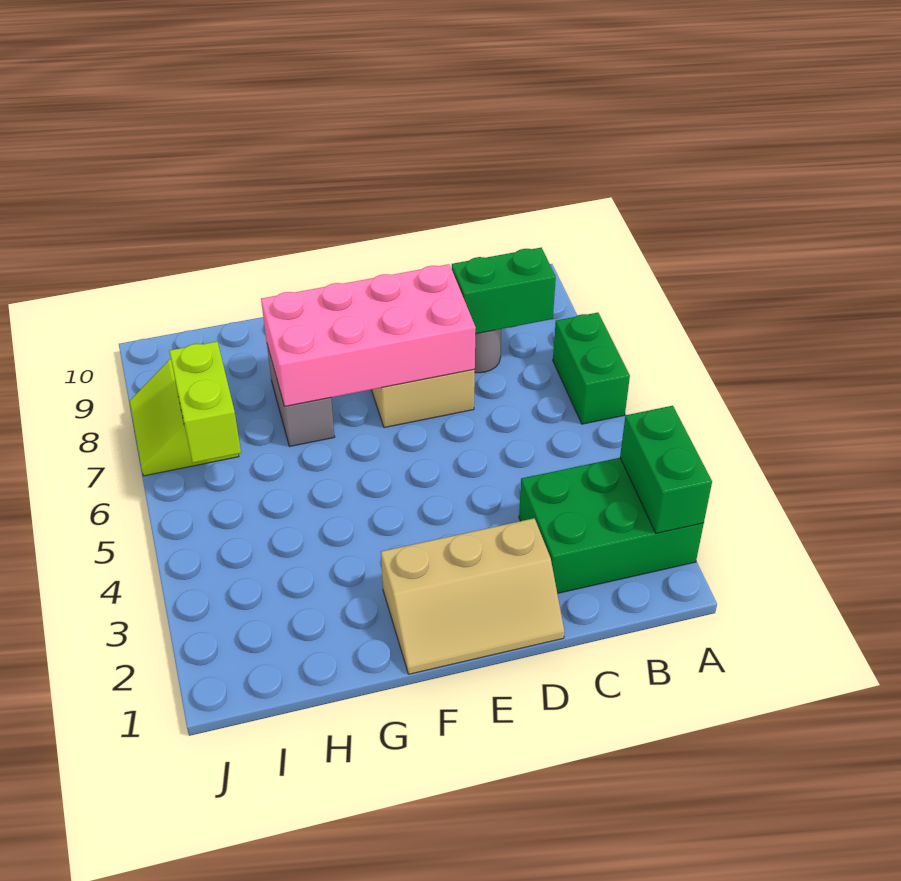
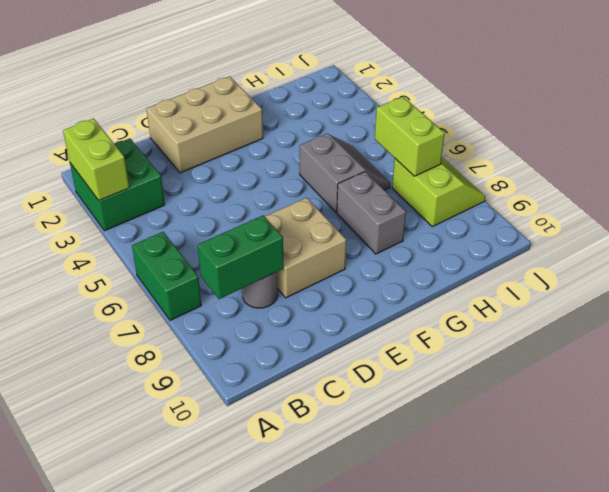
green 2x3 brick [519,458,704,593] -> green 2x2 brick [70,138,165,231]
green 1x2 brick [620,406,712,533] -> lime 1x2 brick [63,118,129,200]
tan 2x3 slope [381,518,564,674] -> tan 2x3 brick [146,76,263,173]
pink 2x4 brick [261,264,476,407] -> none
none -> grey 2x2 slope [300,134,390,212]

